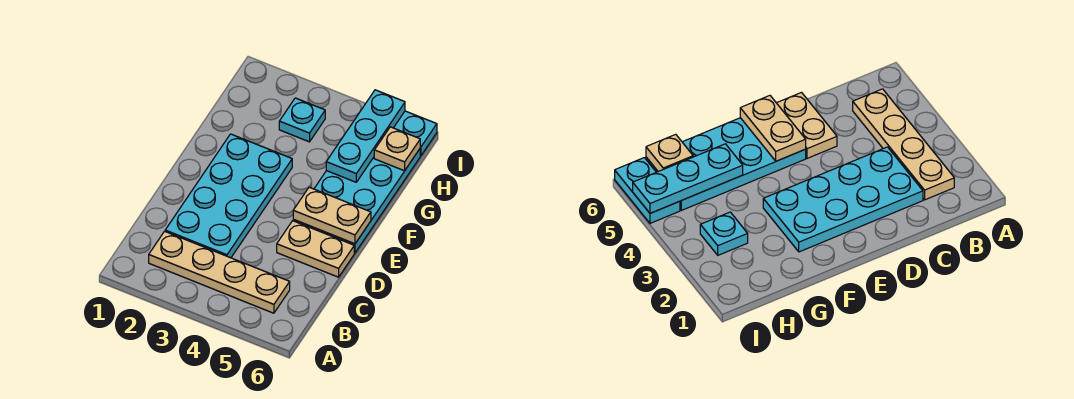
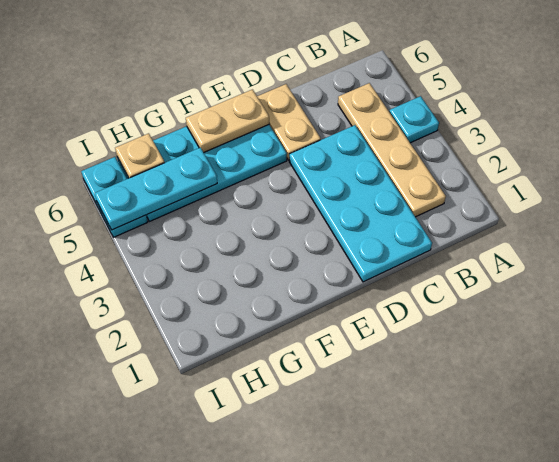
cyan 2x4 plate [165,134,292,258] -> cyan 2x4 plate turned to [289,125,432,282]
tan 1x2 plate [293,187,371,244] -> tan 1x2 plate turned to [186,90,269,152]
cyan 1x1 plate [279,98,325,142] -> cyan 1x1 plate moved to [389,96,439,143]

